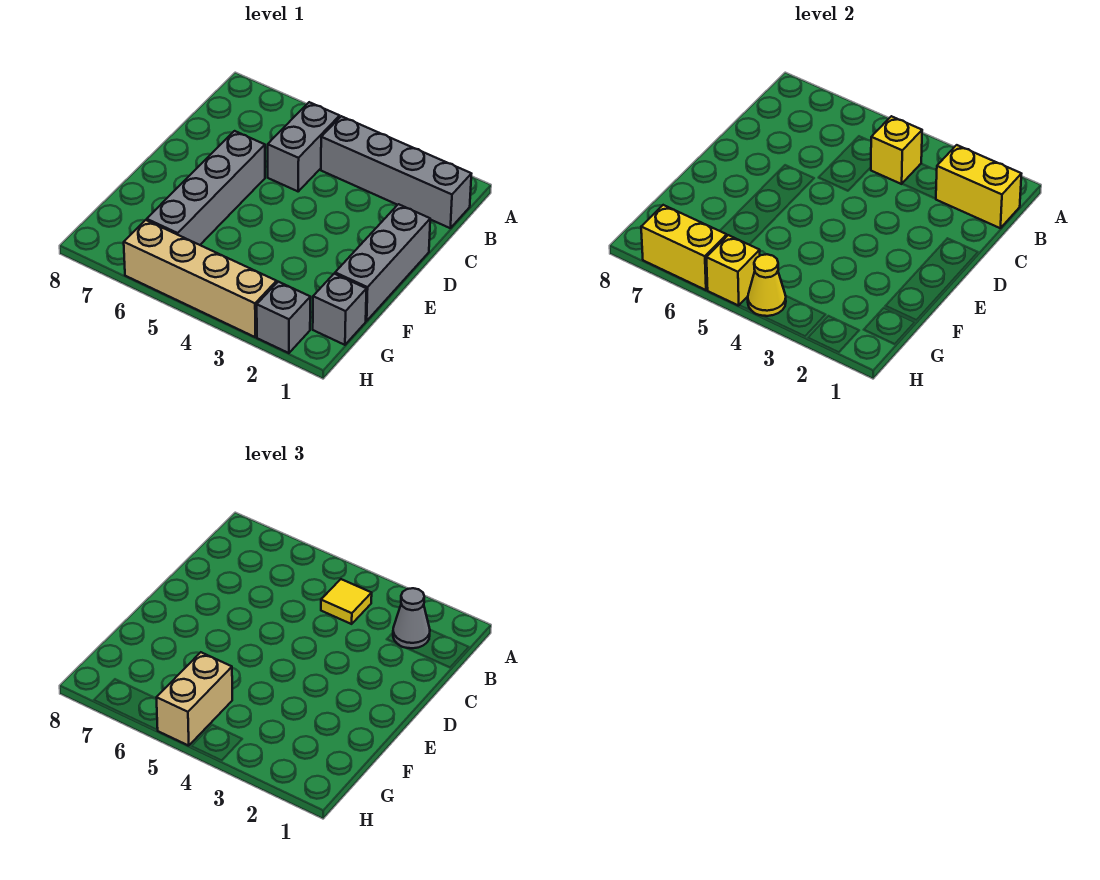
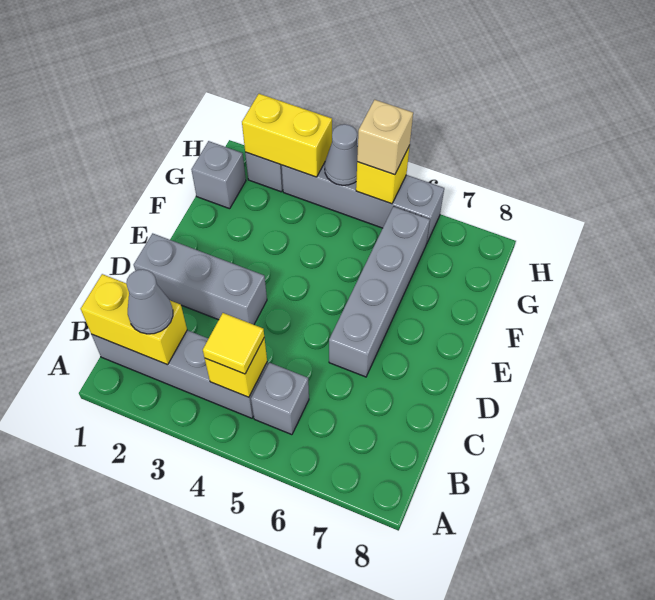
grey 1x2 brick [268,102,340,191] -> grey 1x1 brick [251,363,309,435]
grey 1x3 brick [335,204,430,321] -> grey 1x3 brick turned to [134,233,267,325]
tan 1x2 brick [157,652,232,746] -> tan 1x1 brick [357,100,413,175]
tan 1x4 brick [124,220,277,337] -> grey 1x4 brick [282,163,444,244]
yellow 1x1 cone [748,254,786,316] -> grey 1x1 cone [325,124,358,185]
yellow 1x2 brick [641,205,727,290] -> yellow 1x2 brick moved to [242,94,332,177]

